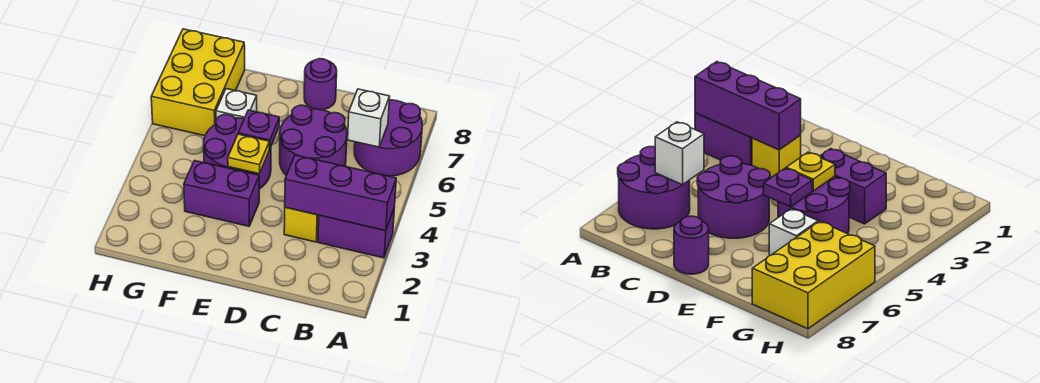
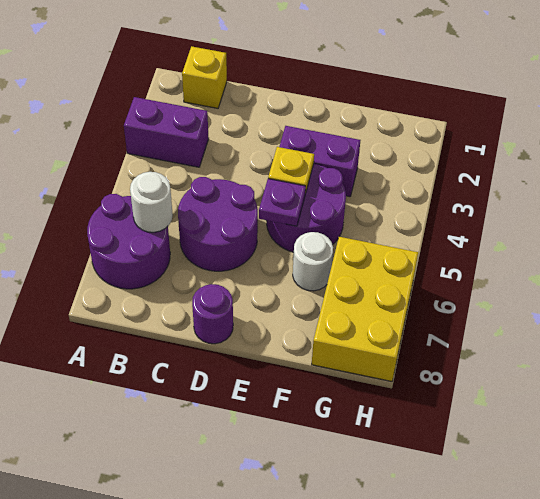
purple 1x3 brick [285,155,396,231] -> none
white 1x1 brick [348,89,390,147] -> white 1x1 round brick [130,172,173,232]
yellow 1x1 brick [284,207,319,242] -> yellow 1x1 brick moved to [182,46,227,108]
white 1x1 brick [216,89,257,119] -> white 1x1 round brick [293,232,333,291]

